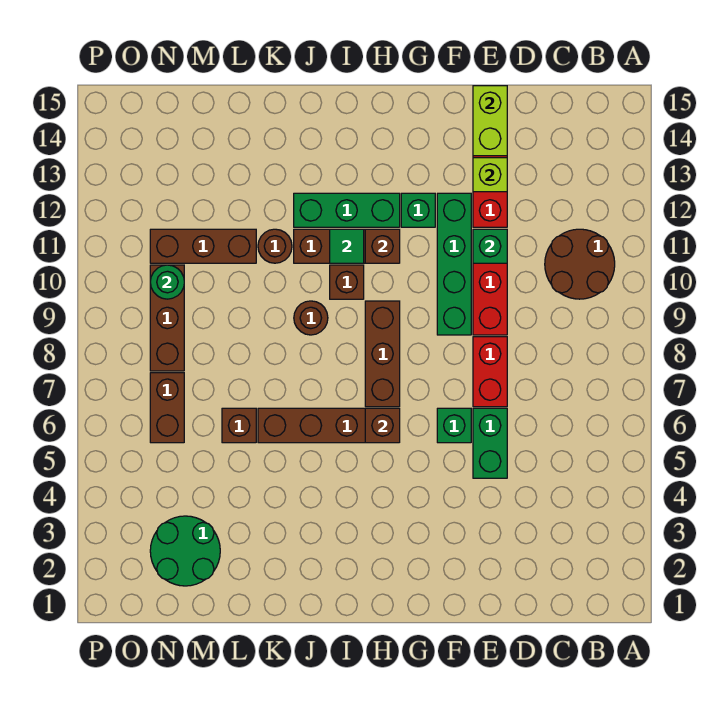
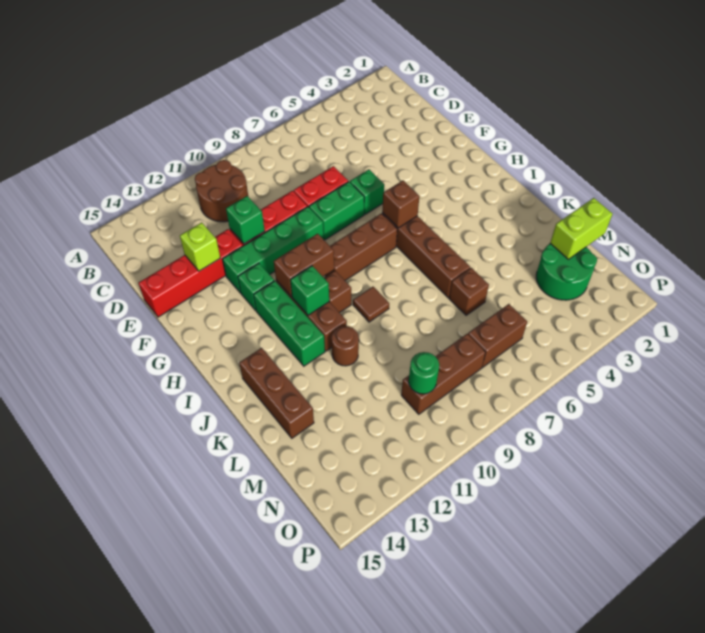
green 1x2 brick [473,408,507,478] -> green 1x2 brick moved to [309,182,364,240]
lime 1x2 brick [473,86,507,156] -> lime 1x2 brick moved to [550,198,612,259]
brown 1x1 brick [365,229,400,263] -> brown 1x2 brick [274,234,334,297]
green 1x1 tile [330,229,364,263] -> green 1x1 brick [290,266,329,315]
brown 1x1 round brick [294,301,328,335] -> brown 1x1 tile [353,287,389,322]
brown 1x3 brick [150,229,256,263] -> brown 1x3 brick moved to [239,348,314,438]

